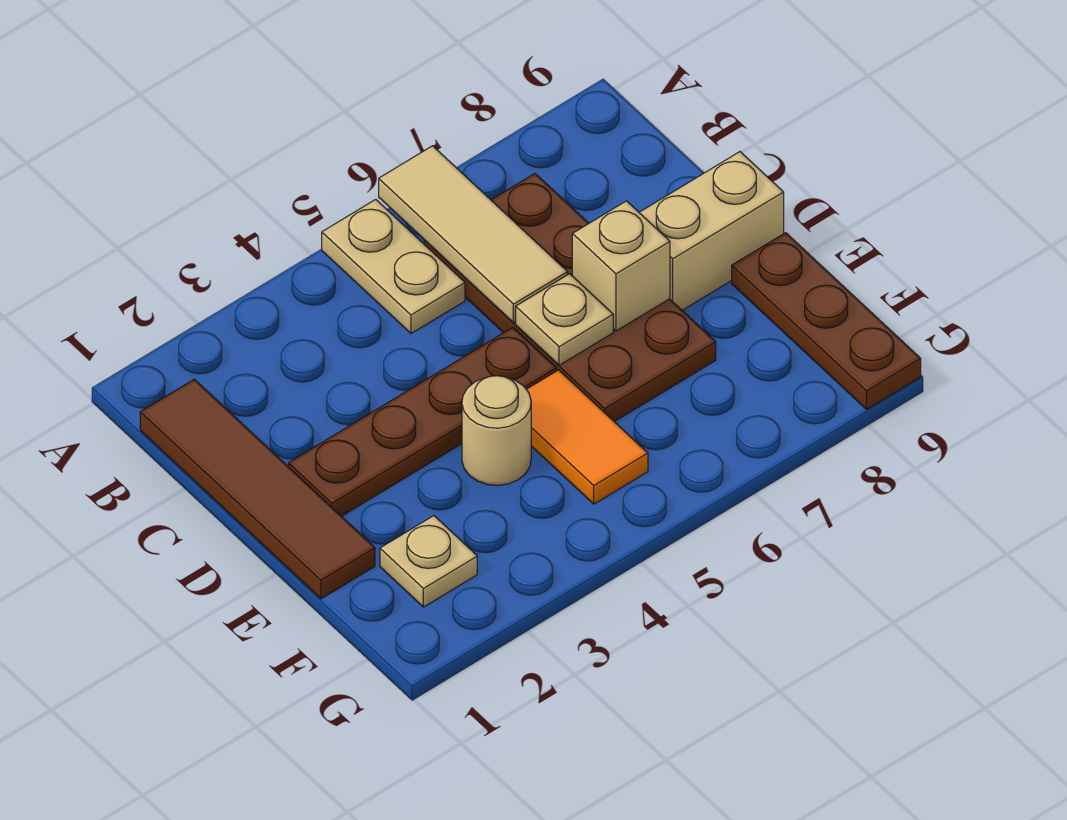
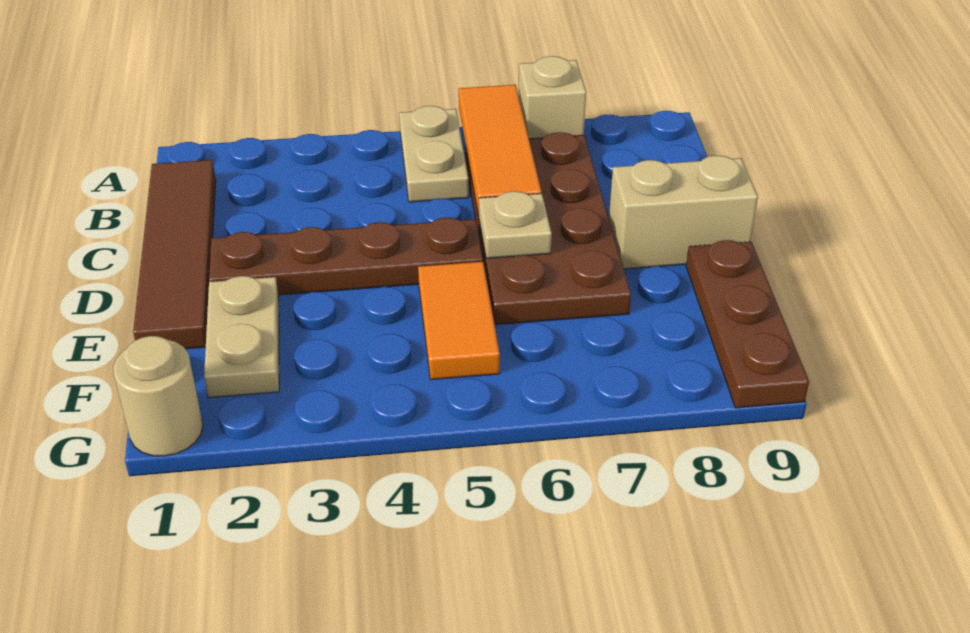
tan 1x3 tile [379,146,568,323] -> orange 1x3 tile [459,85,542,216]
tan 1x1 brick [572,201,670,331] -> tan 1x1 brick moved to [518,56,586,139]
tan 1x1 round brick [462,376,531,485] -> tan 1x1 round brick moved to [113,336,203,456]
tan 1x1 plate [380,516,477,607] -> tan 1x2 plate [204,276,279,398]

